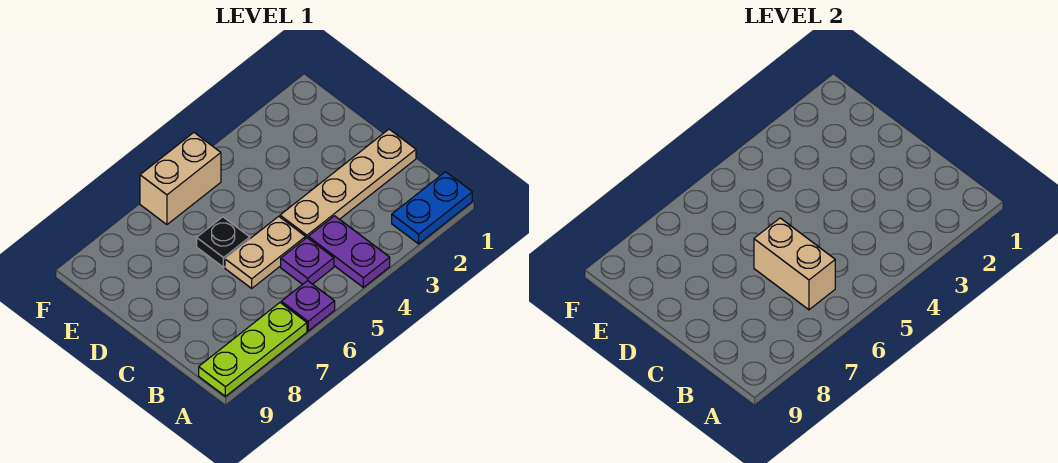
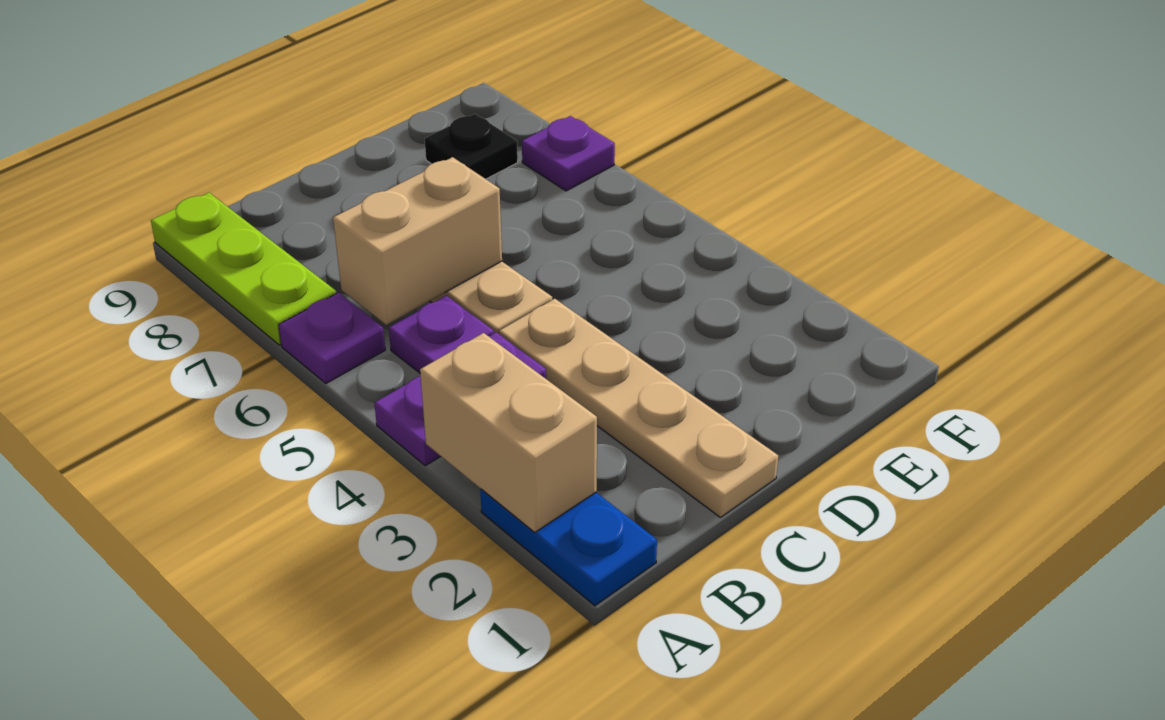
black 1x1 plate [197,217,250,267] -> black 1x1 plate moved to [425,114,518,179]
tan 1x2 brick [140,133,221,225] -> tan 1x2 brick moved to [420,333,597,532]
none -> purple 1x1 plate [522,116,615,191]

